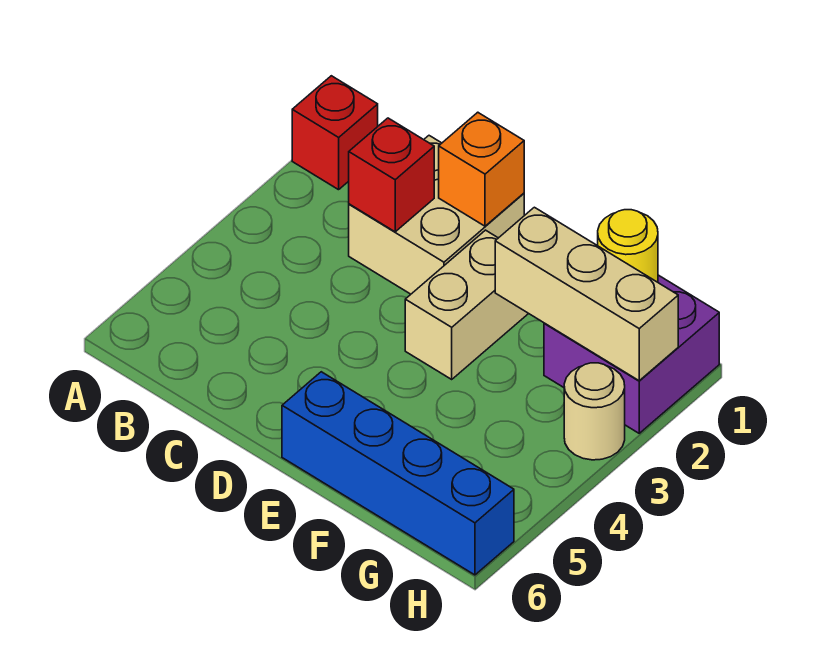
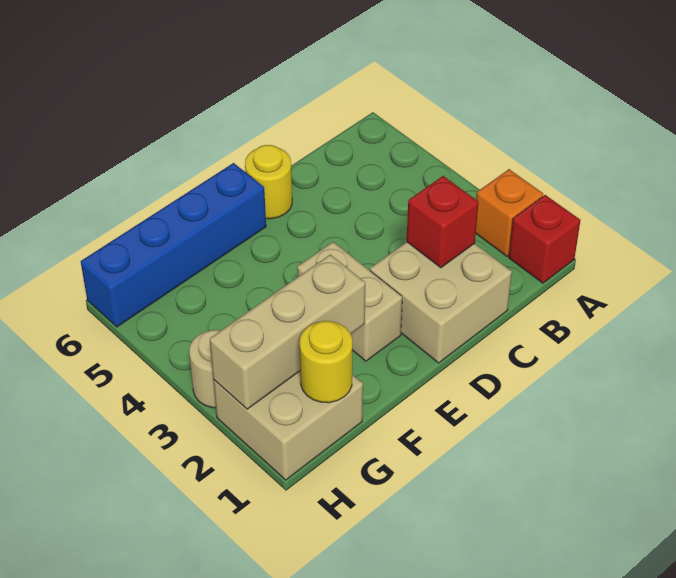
orange 1x1 brick [439,112,524,226] -> orange 1x1 brick moved to [476,169,543,256]
none -> yellow 1x1 round brick [245,145,292,219]
purple 2x2 brick [544,275,719,433] -> tan 2x2 brick [213,371,363,480]

